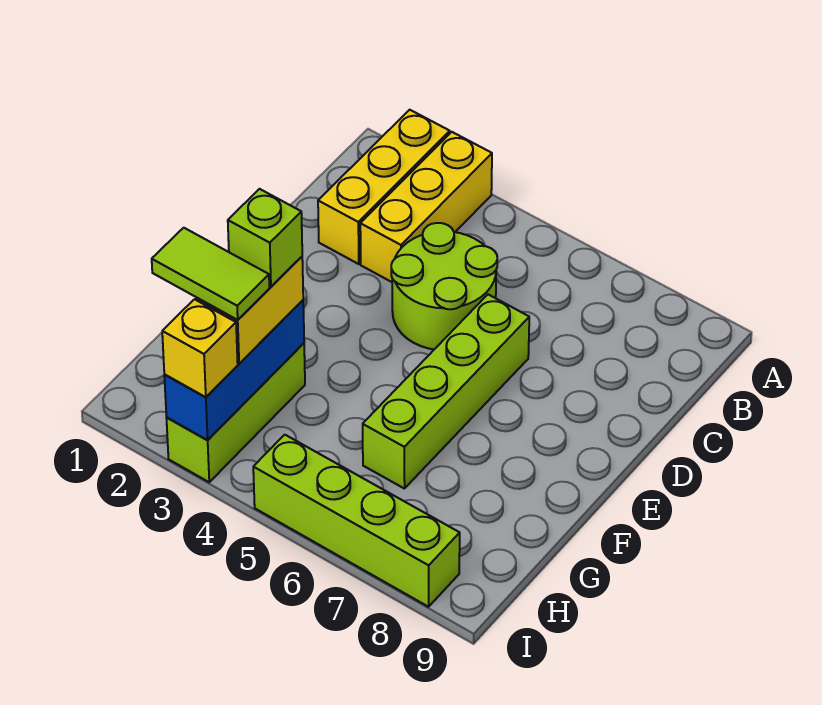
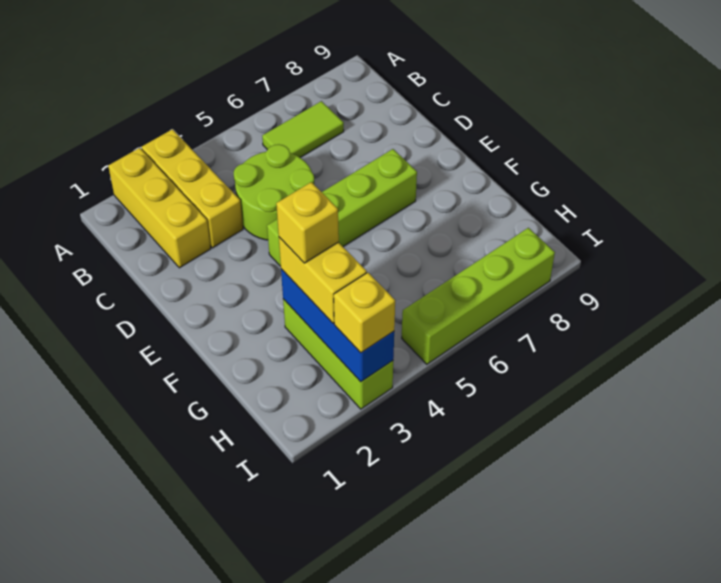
lime 1x4 brick [363,295,529,489] -> lime 1x4 brick turned to [267,149,417,266]
lime 1x1 brick [228,189,302,287] -> yellow 1x1 brick [276,182,339,263]
lime 1x2 tile [152,228,269,320] -> lime 1x2 tile moved to [262,101,344,158]

